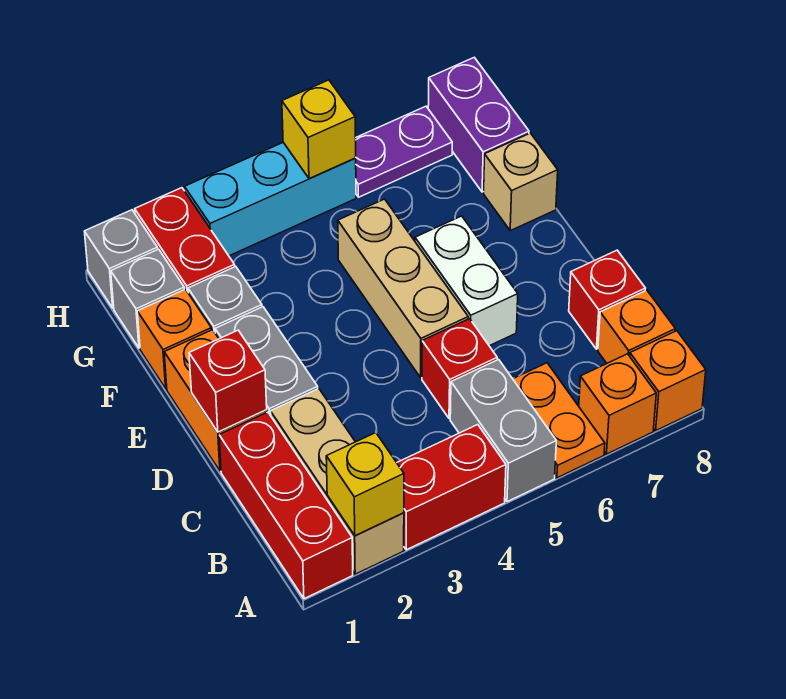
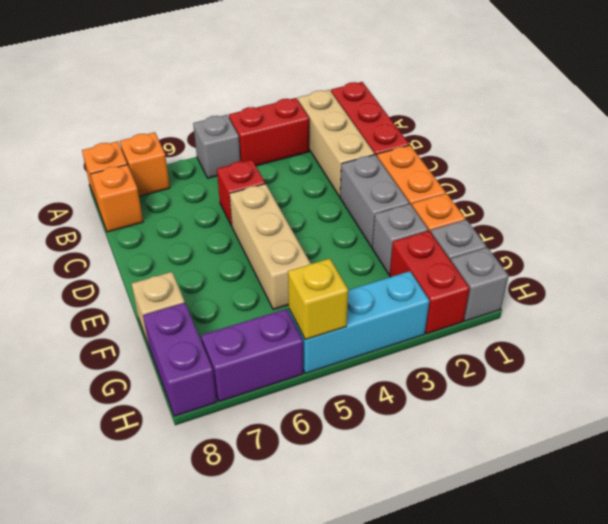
yellow 1x1 brick [326,433,404,536] -> none
grey 1x2 brick [450,359,556,502] -> grey 1x1 brick [193,115,240,178]
orange 1x2 plate [513,363,605,478] -> none
red 1x1 brick [569,250,645,349] -> none
red 1x1 brick [189,330,267,432] -> none
white 1x2 brick [415,216,518,346] -> none
purple 1x2 plate [356,106,452,197] -> purple 1x2 brick [201,309,303,402]

